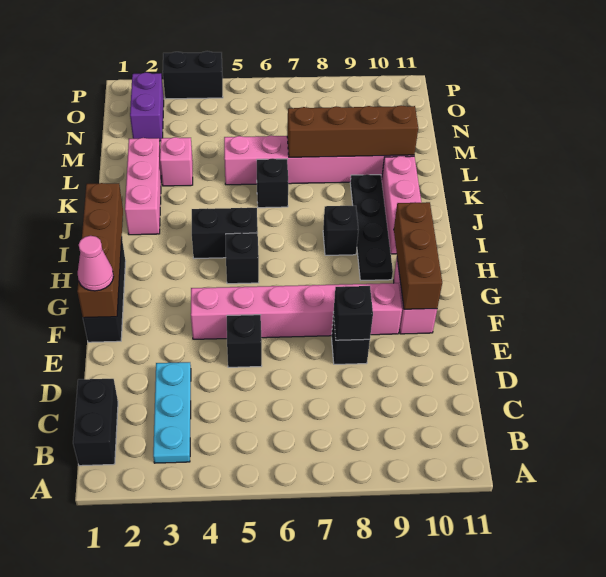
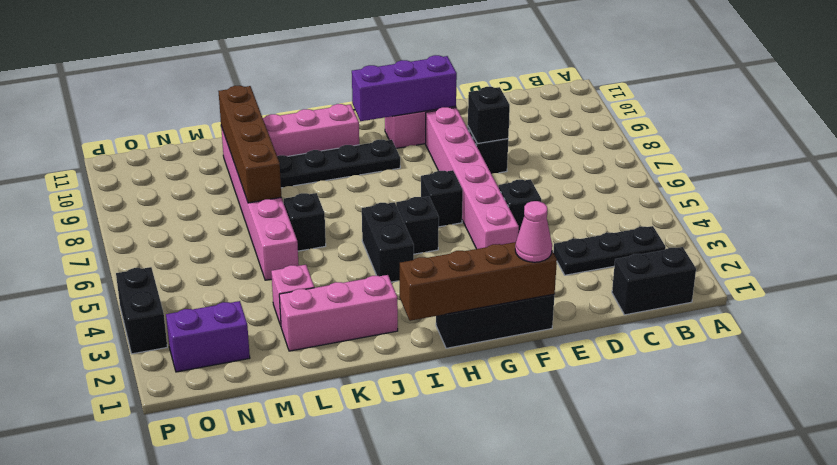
cyan 1x3 plate [153,362,191,463] -> black 1x3 plate [553,226,666,275]
brown 1x3 brick [394,202,442,309] -> purple 1x3 brick [352,55,457,121]
black 1x1 brick [323,206,358,255] -> black 1x1 brick moved to [421,170,463,227]

